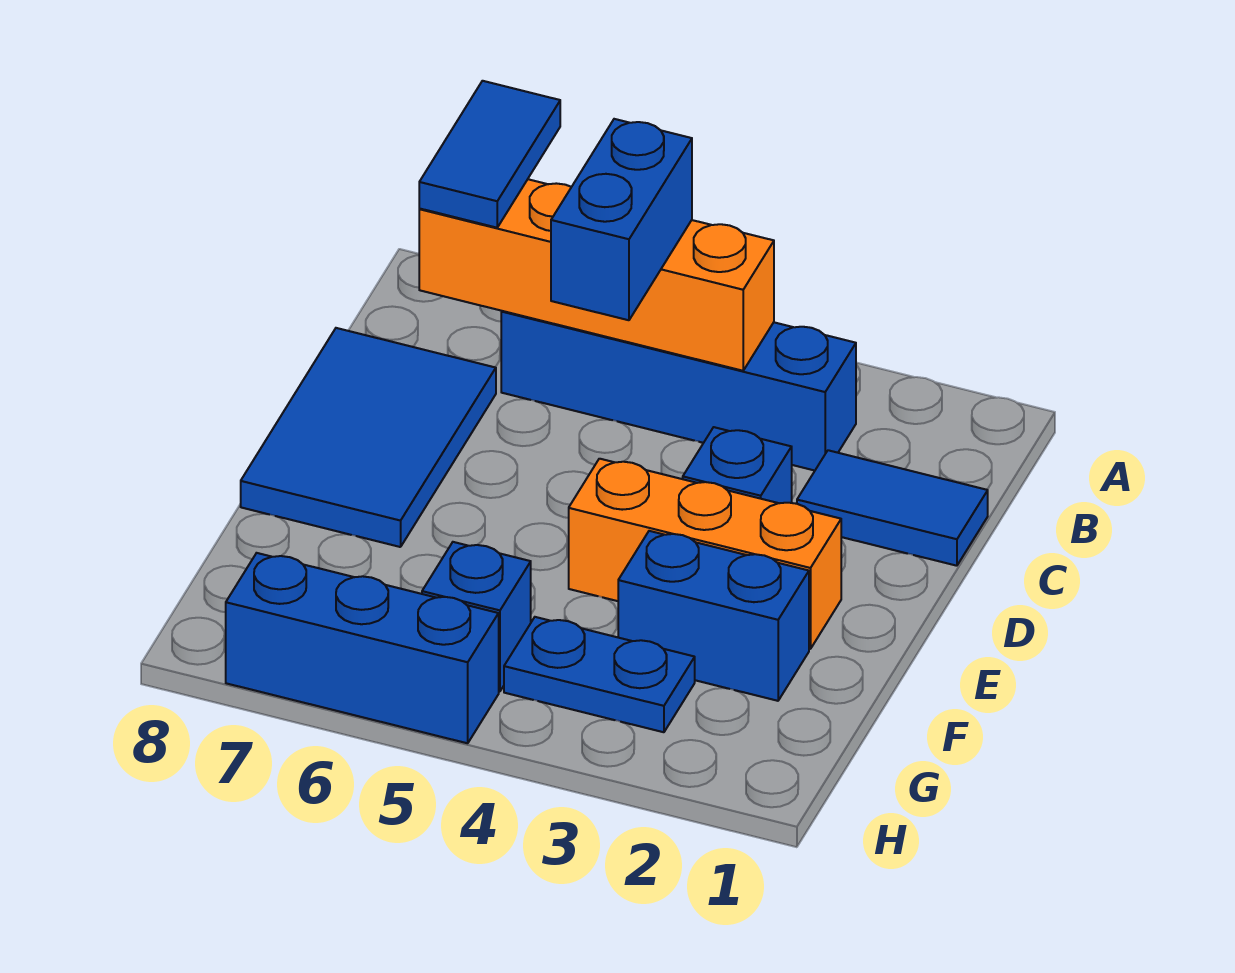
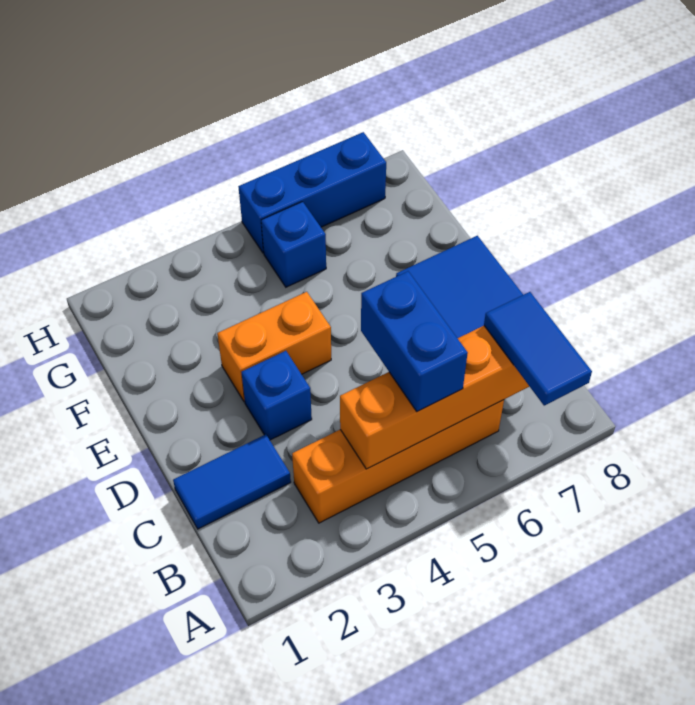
blue 1x4 brick [501,311,856,471] -> orange 1x4 brick [292,400,504,523]
orange 1x3 brick [569,459,841,649] -> orange 1x2 brick [217,292,331,402]
blue 1x2 brick [618,531,809,701] -> none
blue 1x2 plate [504,617,695,732] -> none

